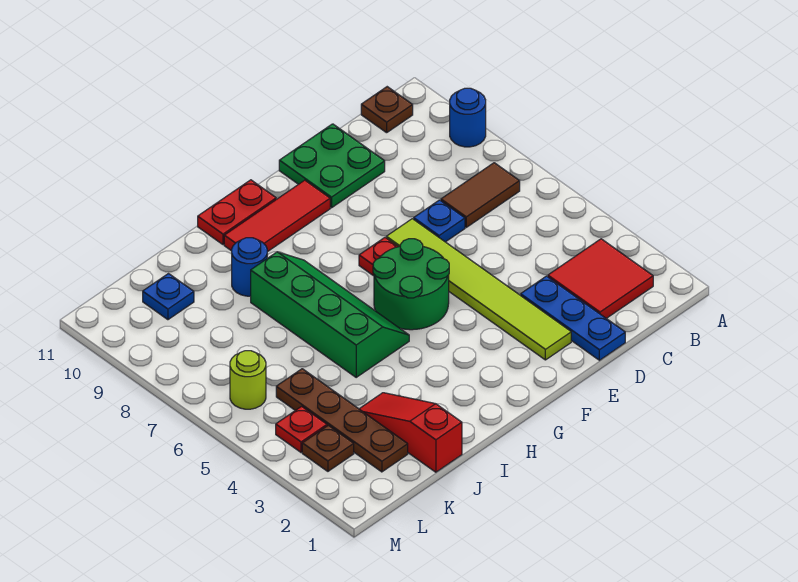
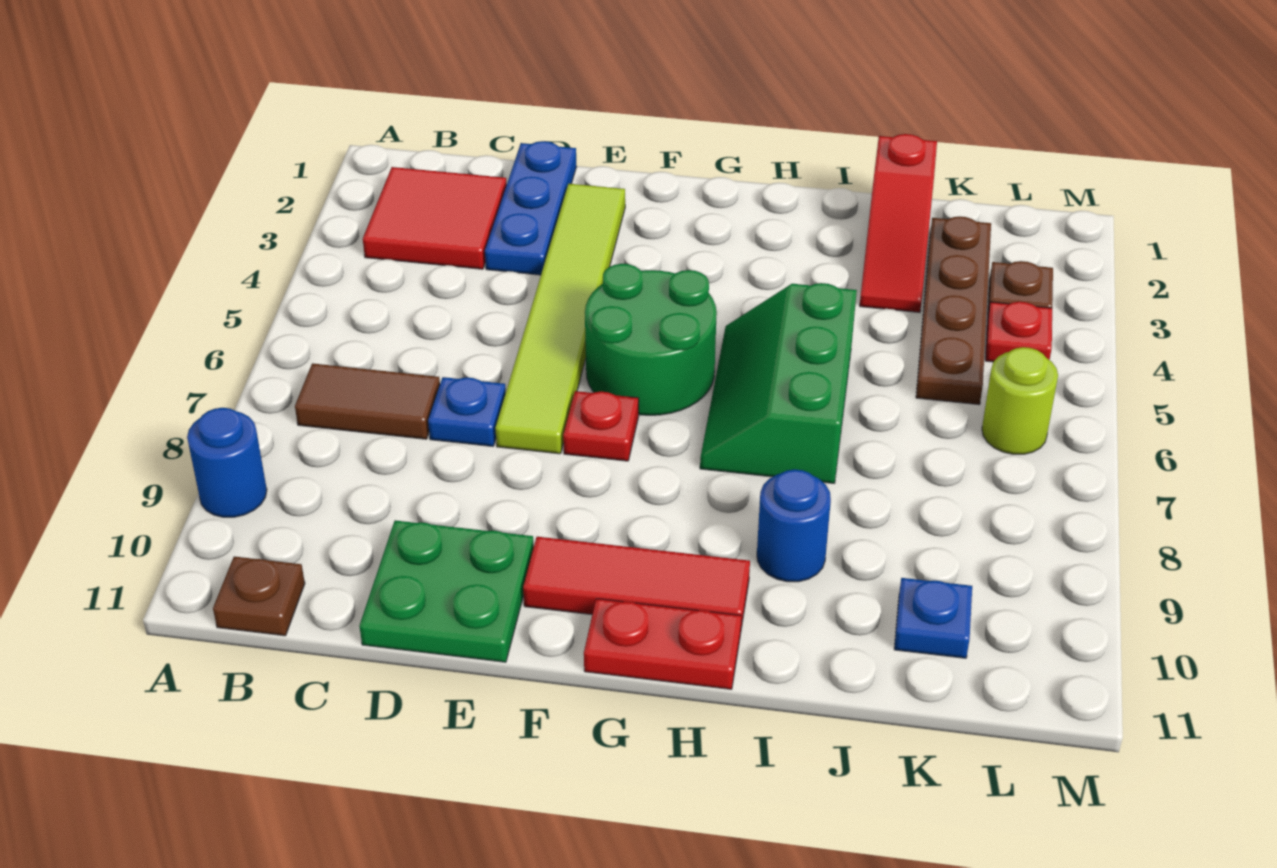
green 2x4 slope [251,252,409,377] -> green 2x3 slope [700,283,857,483]

